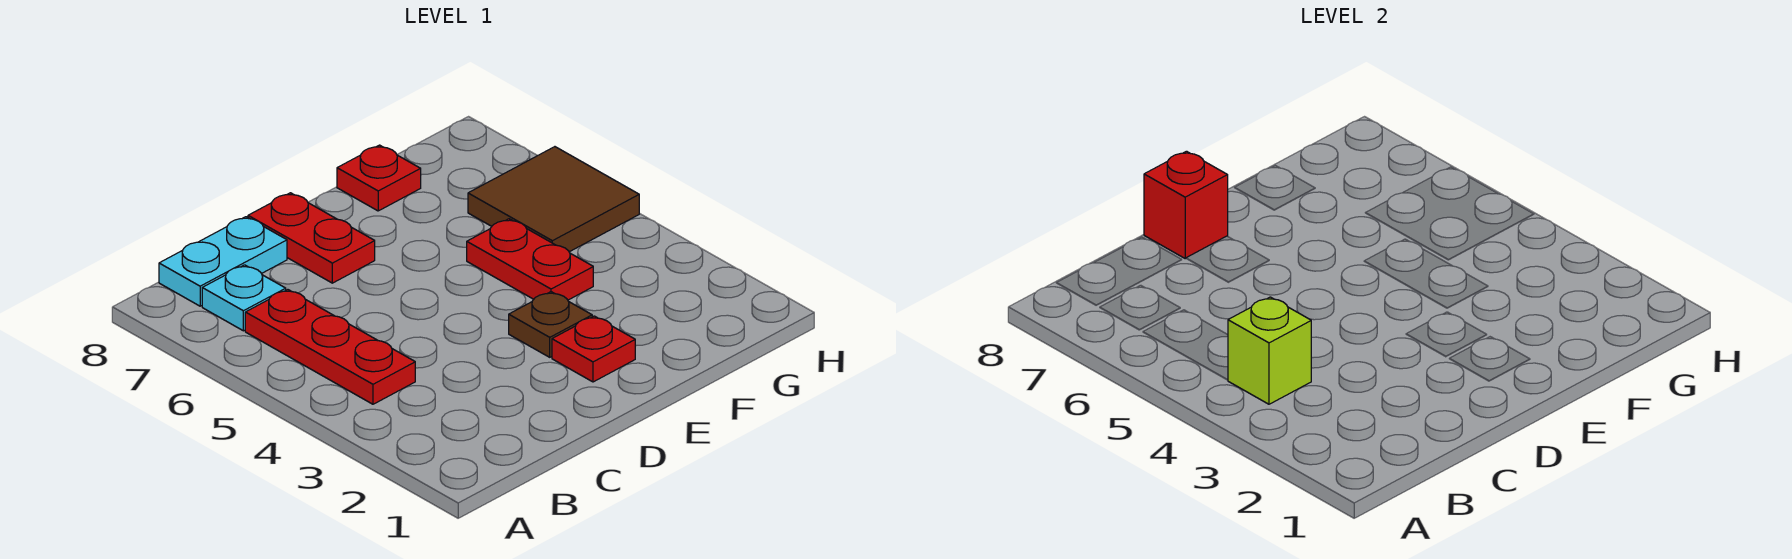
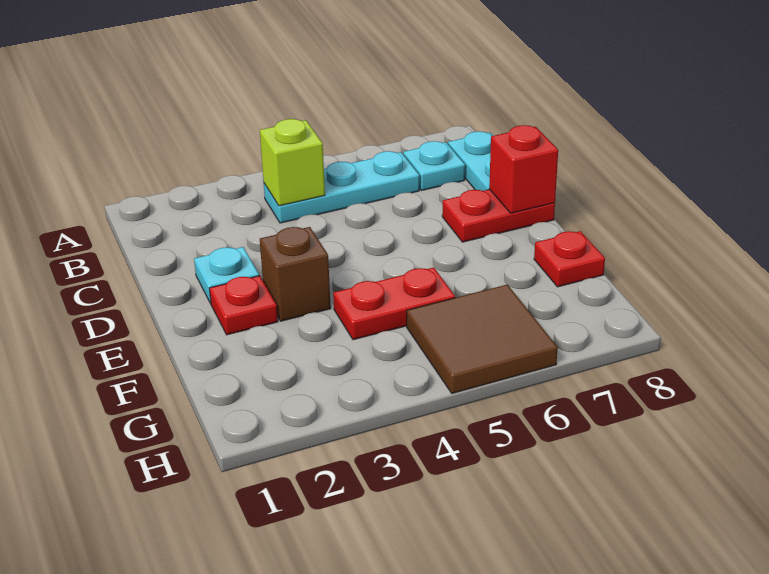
red 1x3 plate [245,290,415,404] -> cyan 1x3 plate [264,151,419,223]
none -> cyan 1x1 plate [194,247,259,303]
brown 1x1 plate [509,292,592,357] -> brown 1x1 brick [260,227,331,321]

